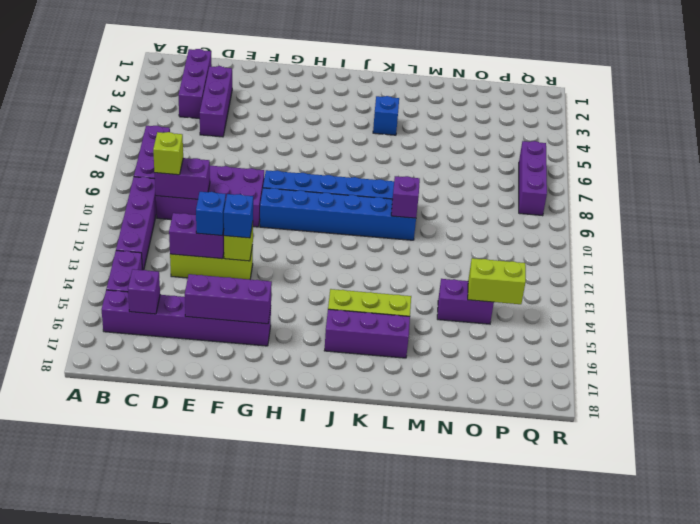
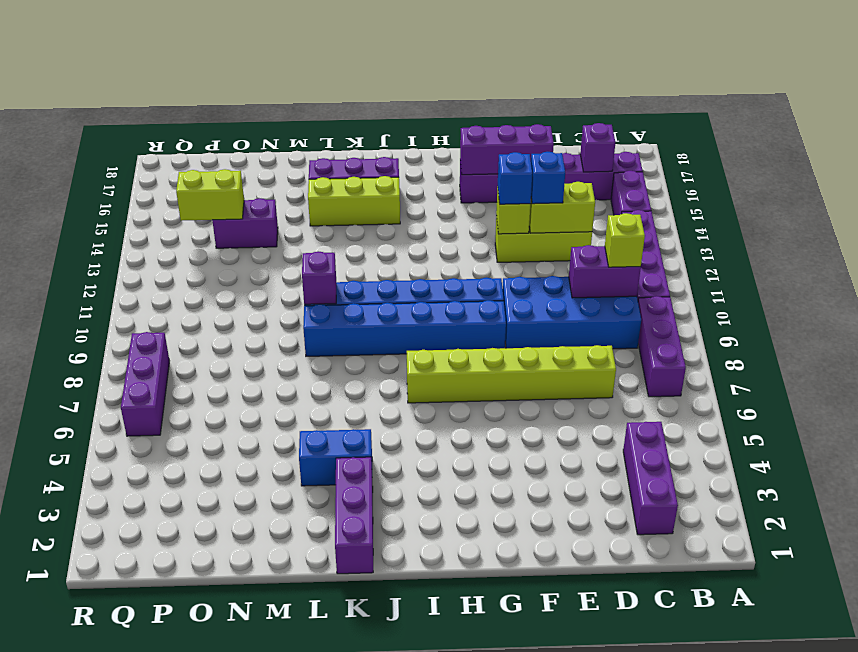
purple 2x4 brick [156,166,264,227] -> blue 2x4 brick [502,276,641,349]
purple 1x3 brick [200,66,232,137] -> purple 1x3 brick moved to [335,457,373,574]
none -> lime 1x6 brick [407,345,616,403]
purple 1x2 brick [169,213,224,259] -> lime 1x2 brick [529,182,595,233]
blue 1x1 brick [373,96,399,135] -> blue 1x2 brick [299,429,372,486]

